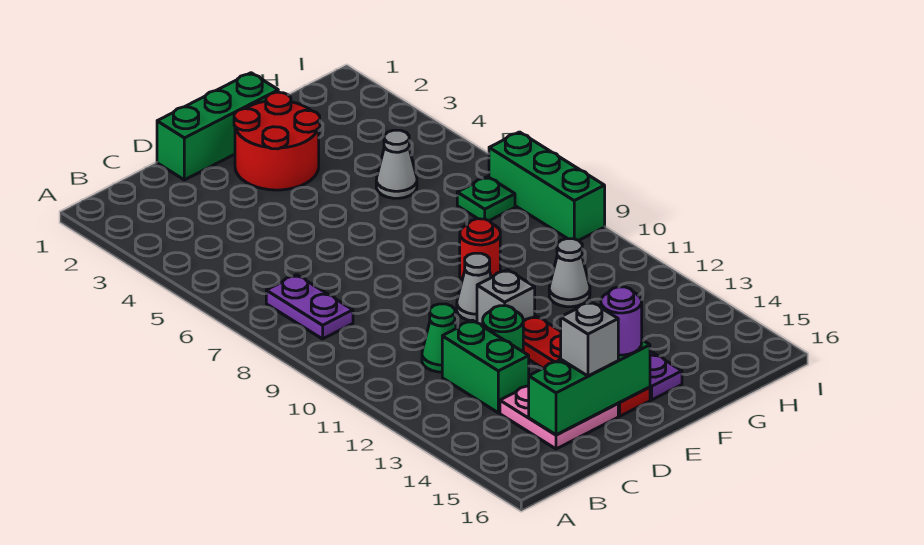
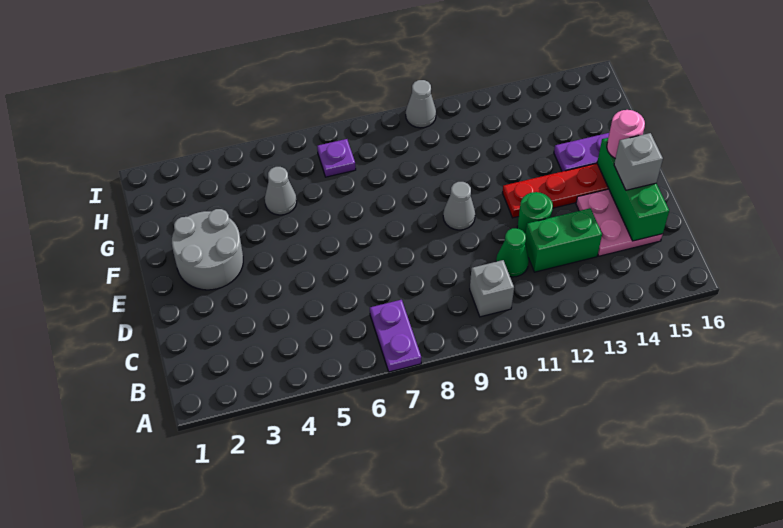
purple 1x2 plate [266,275,353,339] -> purple 1x2 plate turned to [370,300,421,372]
green 1x3 brick [157,73,278,180] -> none
red 2x2 round brick [234,92,320,190] -> grey 2x2 round brick [172,209,243,290]
grey 1x1 brick [477,270,535,326] -> grey 1x1 brick moved to [470,260,514,317]
purple 1x1 round brick [601,287,642,355] -> pink 1x1 round brick [607,110,645,158]
red 1x1 round brick [460,219,500,280] -> none
grey 1x1 cone [549,239,590,307] -> grey 1x1 cone moved to [406,80,436,128]
green 1x1 plate [457,177,515,221] -> purple 1x1 plate [317,139,356,177]
green 1x3 brick [489,132,605,241] -> none

